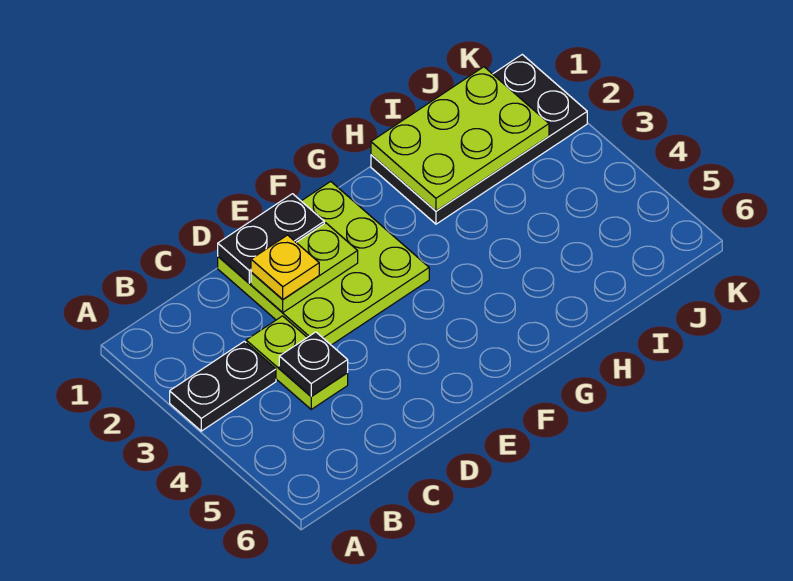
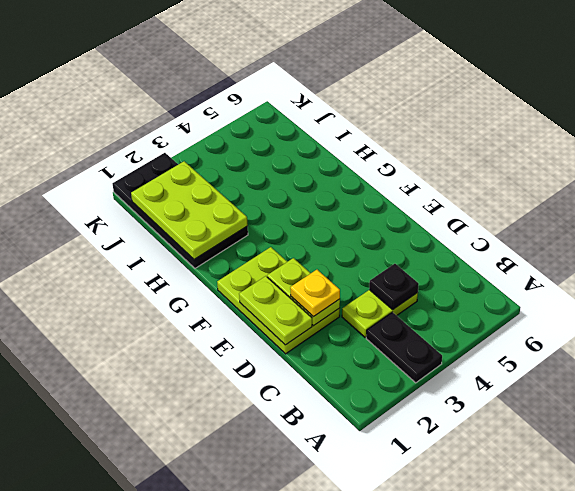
lime 3x3 plate [218,181,429,345] -> lime 2x3 plate [217,247,340,354]
black 1x2 plate [218,194,324,283] -> lime 1x2 plate [239,276,312,345]

